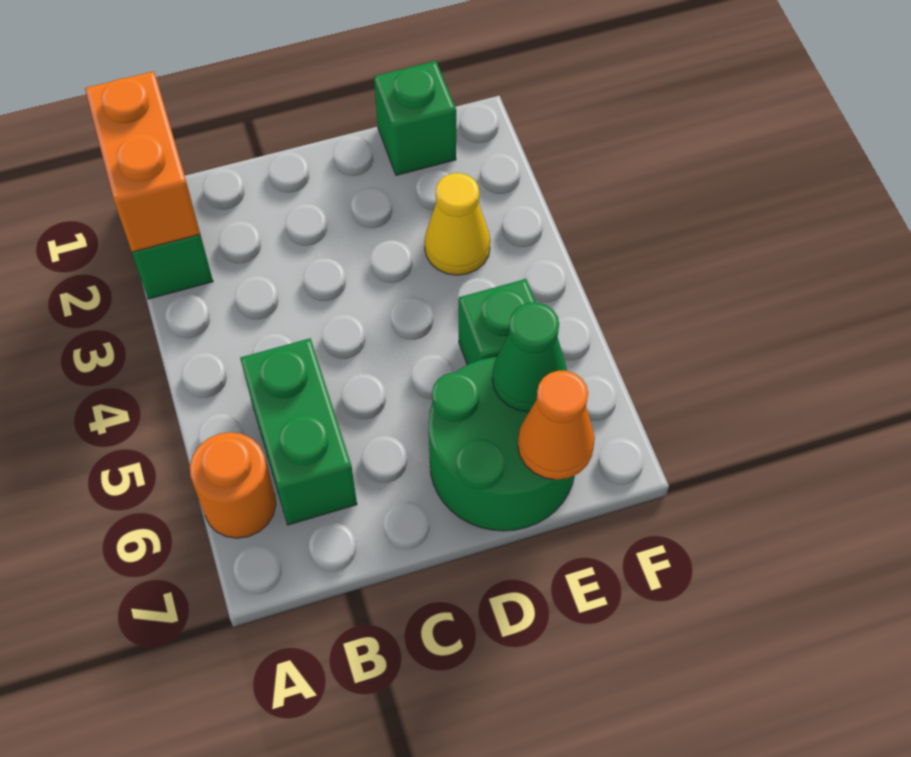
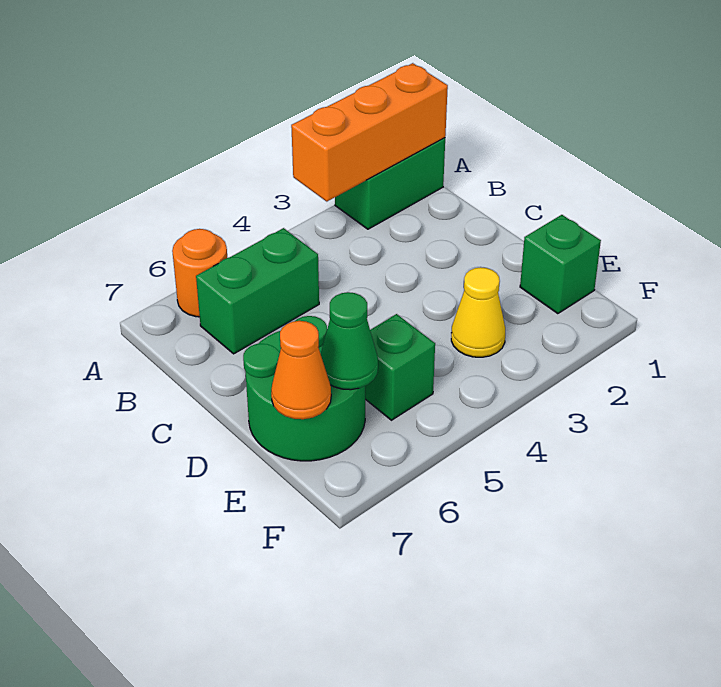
orange 1x2 brick [85,71,200,252] -> orange 1x3 brick [291,63,448,201]

